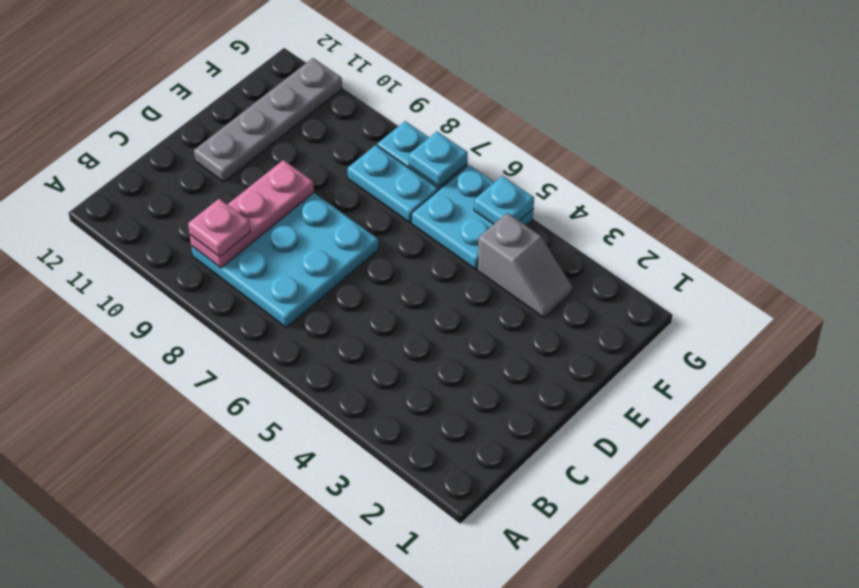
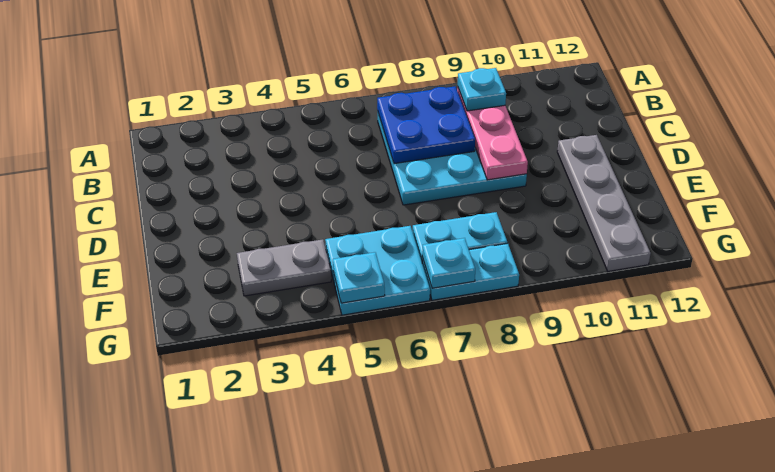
none -> blue 2x2 plate [377,86,475,164]
pink 1x1 plate [188,199,250,257] -> cyan 1x1 plate [458,68,506,111]
grey 1x2 slope [478,213,572,318] -> grey 1x2 plate [237,239,331,296]

